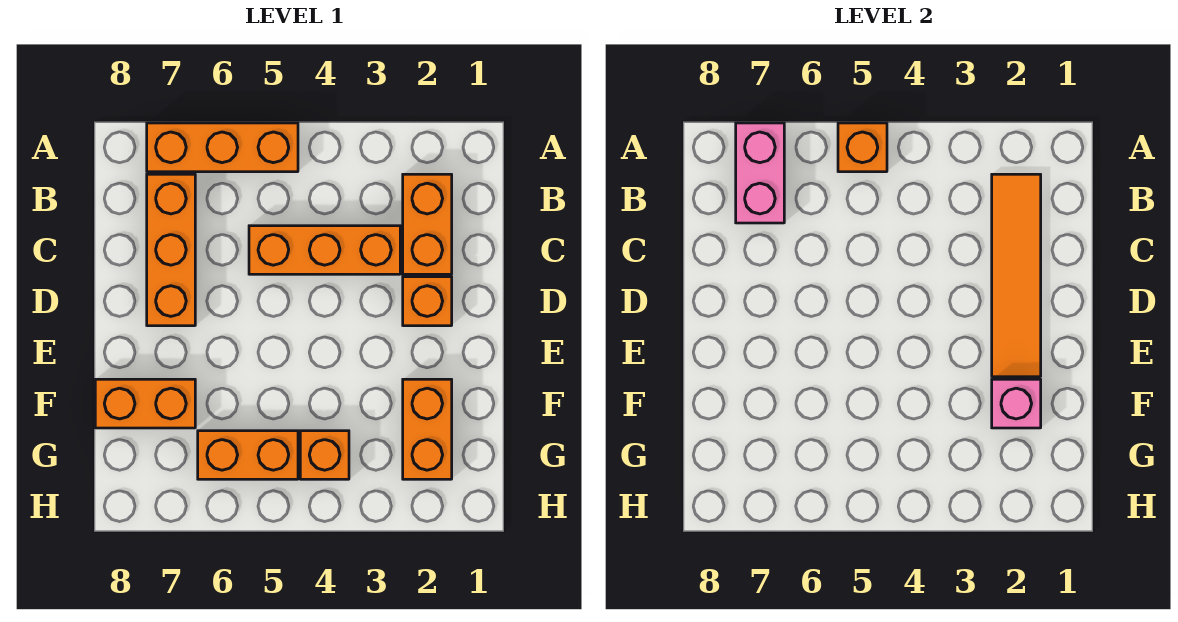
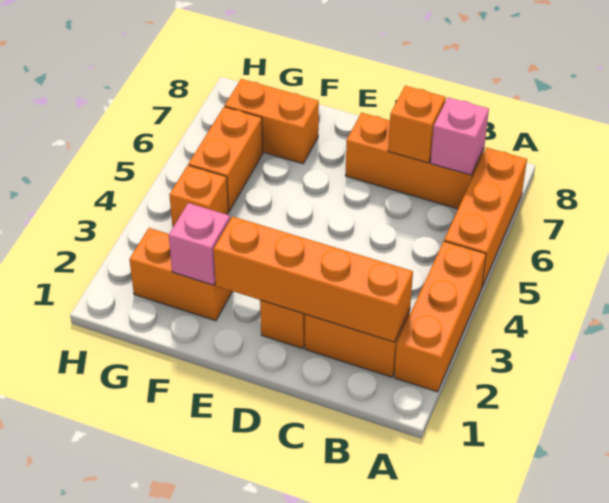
orange 1x1 brick [838,123,887,172] -> orange 1x1 brick moved to [388,86,446,163]
pink 1x2 brick [736,123,784,223] -> pink 1x1 brick [431,97,489,175]
orange 1x4 tile [992,174,1041,377] -> orange 1x4 brick [213,216,413,342]
orange 1x3 brick [249,226,400,274] -> orange 1x3 brick moved to [394,241,486,392]
orange 1x2 brick [95,379,195,428] -> orange 1x2 brick turned to [225,79,319,164]

